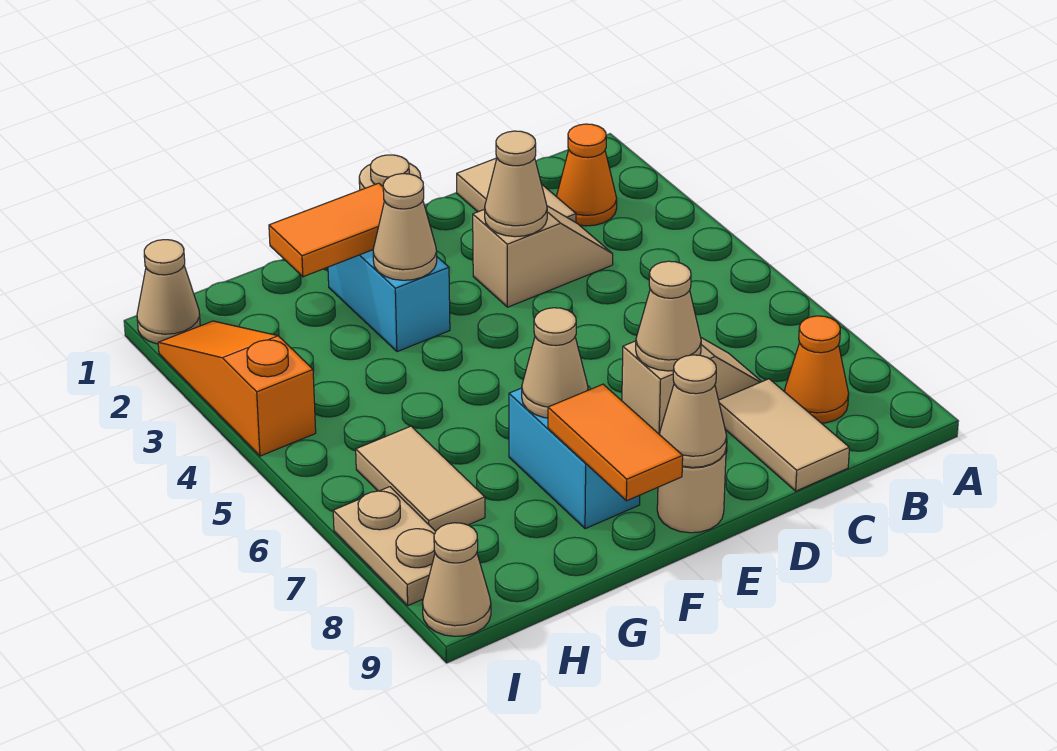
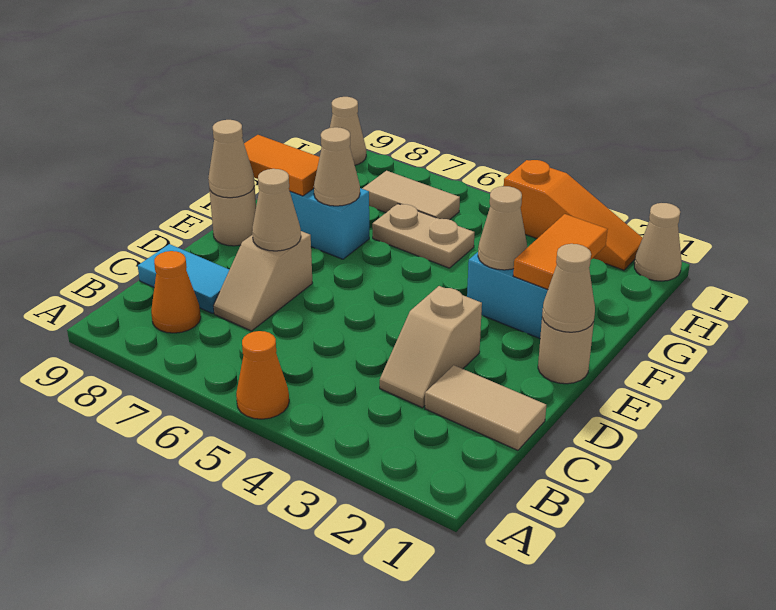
orange 1x1 cone [556,124,617,226] -> orange 1x1 cone moved to [236,331,289,419]
tan 1x2 tile [719,379,849,491] -> cyan 1x2 tile [138,244,229,313]
tan 1x1 cone [485,131,547,237] -> tan 1x1 cone moved to [542,244,595,332]
tan 1x2 plate [333,487,436,606] -> tan 1x2 plate moved to [372,204,474,268]

